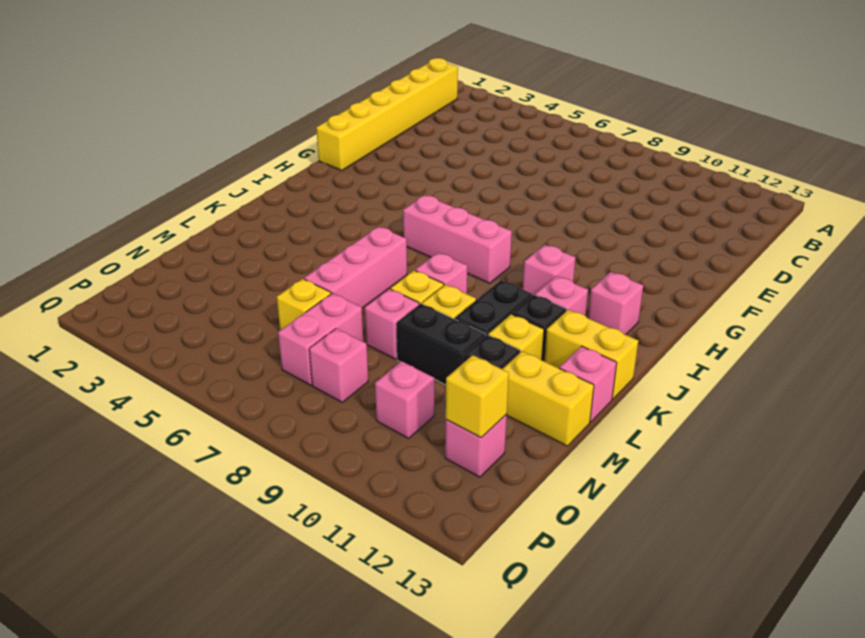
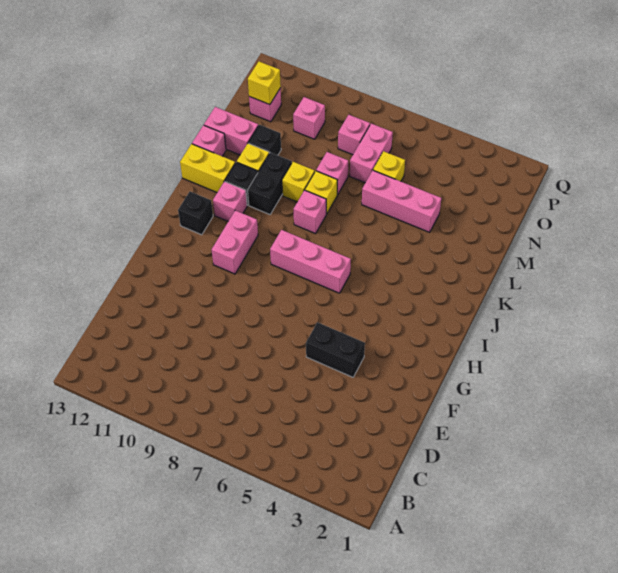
yellow 1x6 brick [316,58,458,170] -> none
pink 1x1 brick [523,245,575,296] -> pink 1x2 brick [212,210,258,274]
pink 1x1 brick [588,272,643,335] -> black 1x1 brick [178,192,213,235]
pink 1x3 brick [304,227,407,308] -> pink 1x3 brick turned to [362,170,441,232]
black 1x2 brick [396,304,486,385] -> black 1x2 brick moved to [306,322,365,377]
yellow 1x2 brick [503,351,594,446] -> pink 1x2 brick [204,107,258,155]

